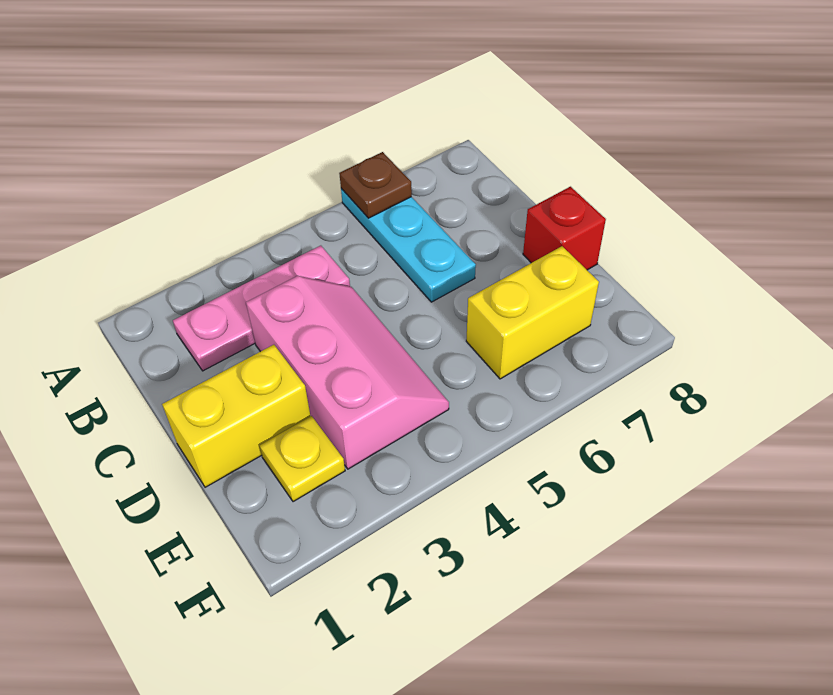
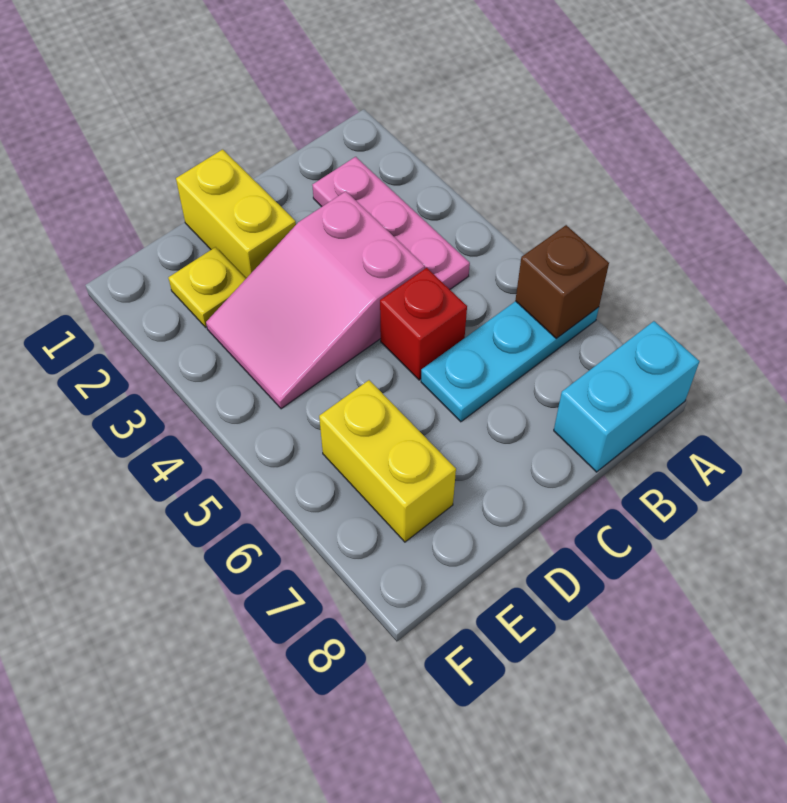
brown 1x1 plate [339,152,412,218] -> brown 1x1 brick [515,225,609,339]
none -> cyan 1x2 brick [554,321,699,472]
pink 2x3 slope [246,276,449,469] -> pink 2x3 slope turned to [206,191,425,409]
red 1x1 brick [523,187,606,270] -> red 1x1 brick moved to [380,268,467,380]

